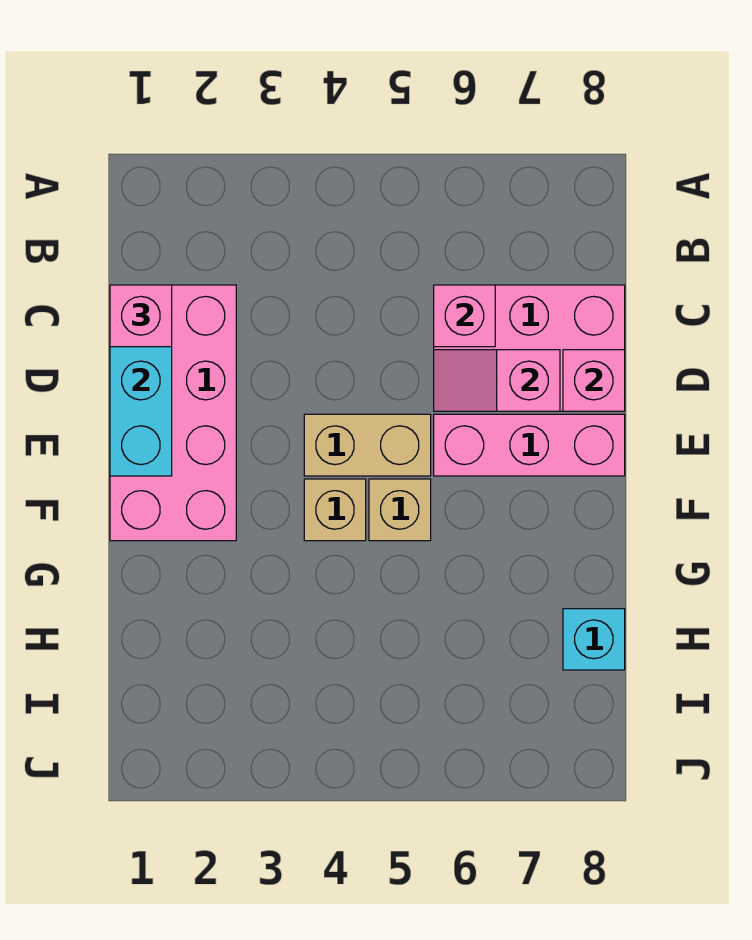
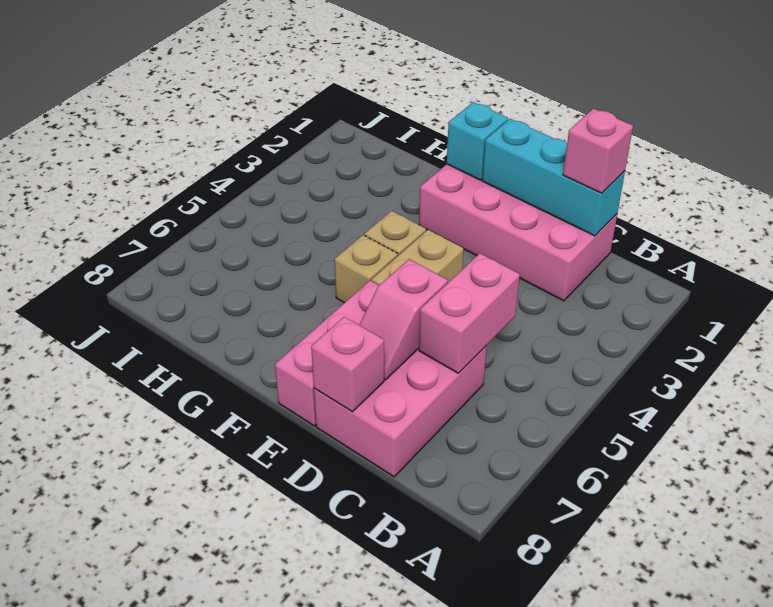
pink 1x1 brick [434,285,495,347] -> pink 1x2 brick [419,253,520,373]
pink 1x2 slope [434,350,560,411] -> pink 1x2 slope turned to [359,259,448,380]
cyan 1x1 brick [563,609,625,670] -> cyan 1x1 brick moved to [447,102,508,180]

